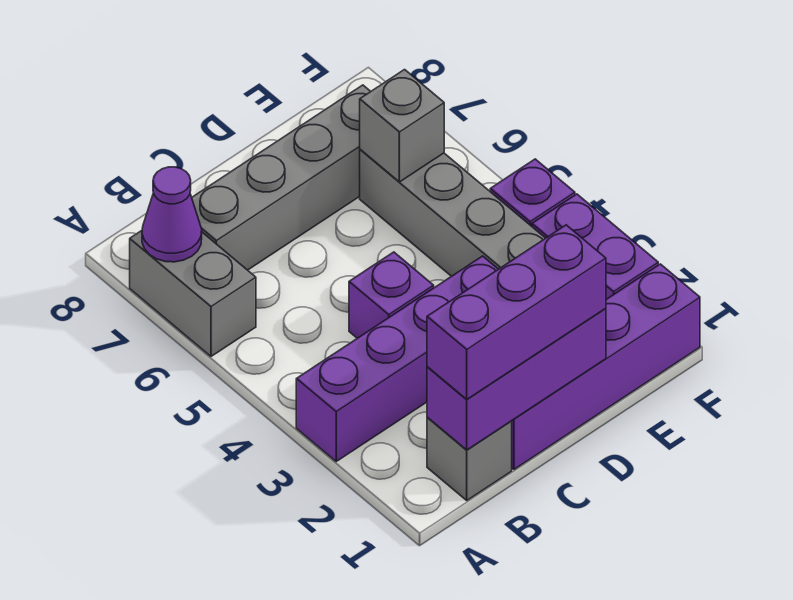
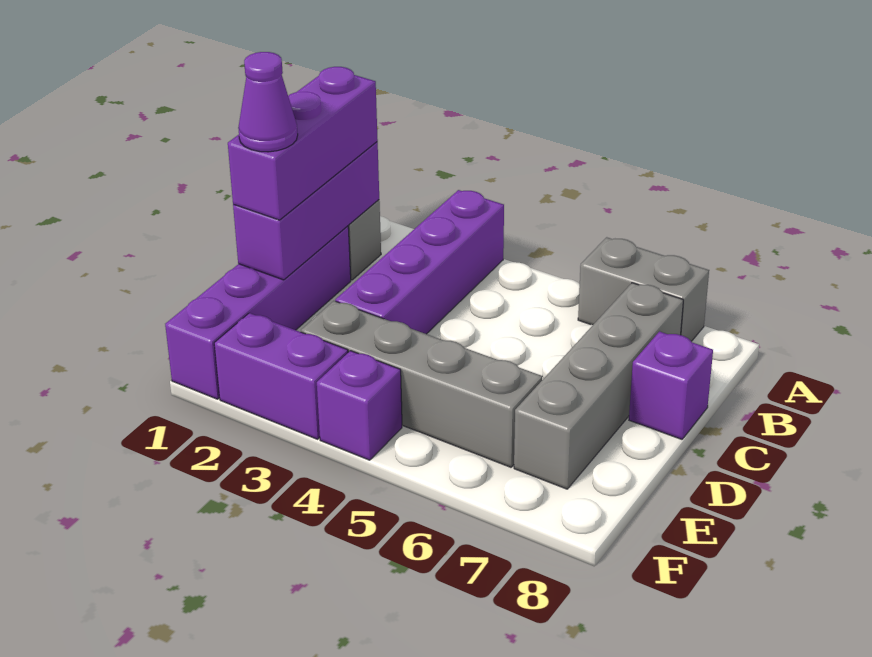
purple 1x1 cone [142,167,202,262] -> purple 1x1 cone moved to [238,52,298,152]
purple 1x1 brick [349,252,434,338] -> purple 1x1 brick moved to [629,331,713,439]
grey 1x1 brick [360,70,444,182] -> none

